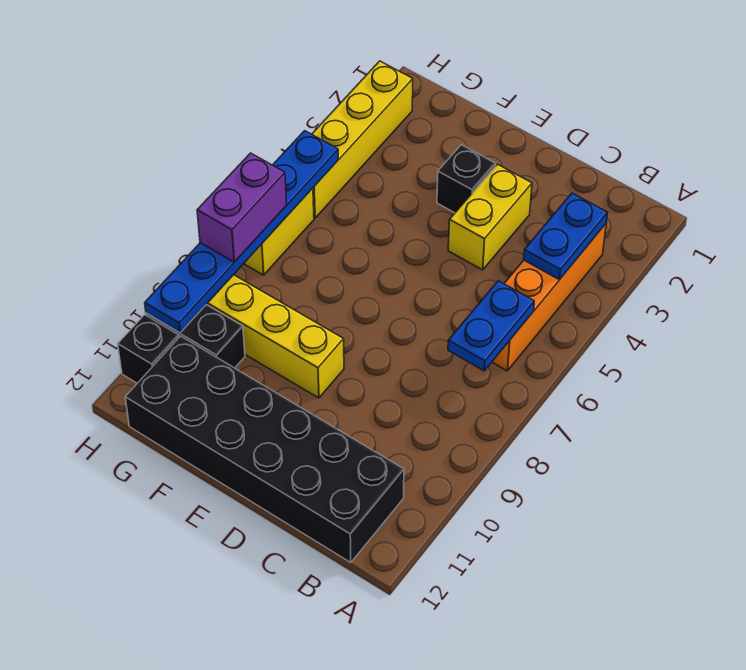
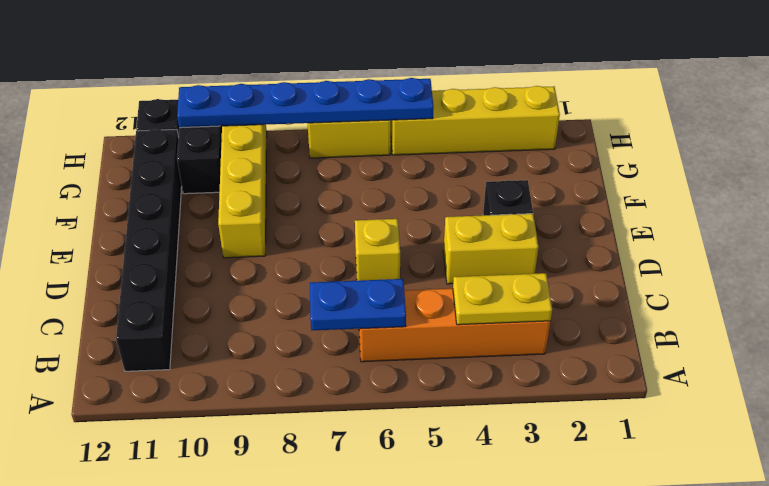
blue 1x2 plate [524,193,608,280] -> yellow 1x2 plate [453,273,552,325]
black 2x6 brick [125,336,404,563] -> black 1x6 brick [116,129,182,371]
none -> yellow 1x1 brick [355,219,400,281]
purple 1x2 brick [197,153,286,262] -> none

